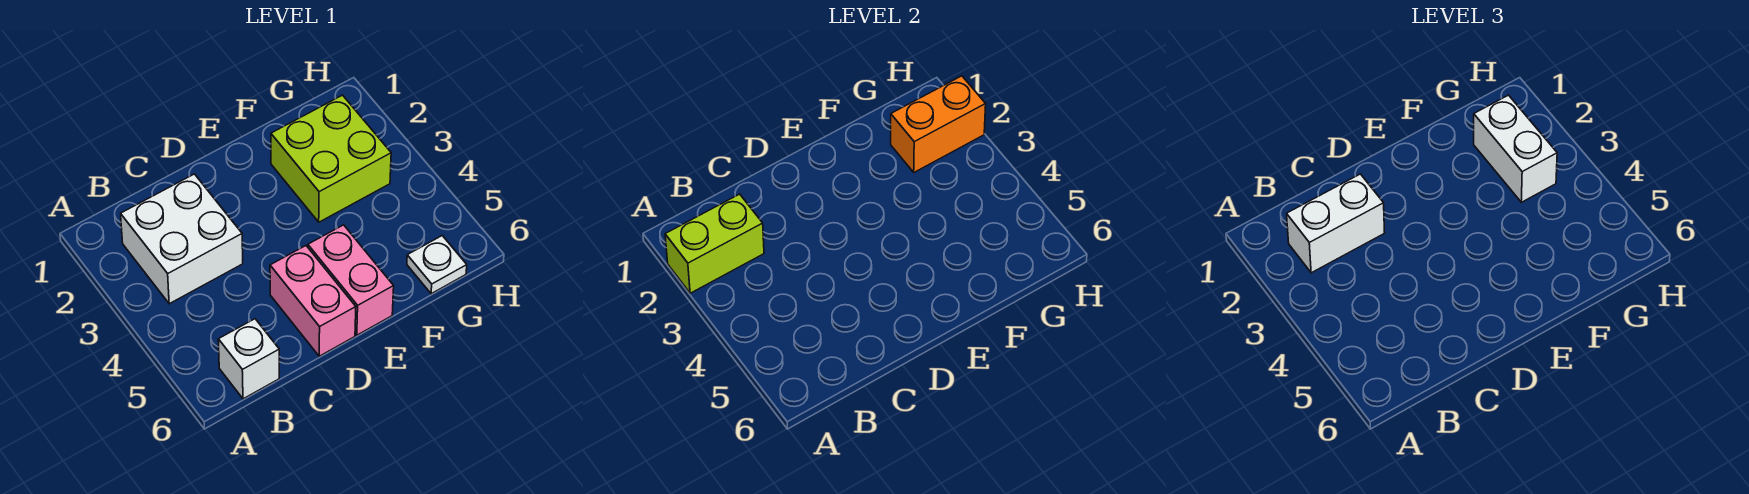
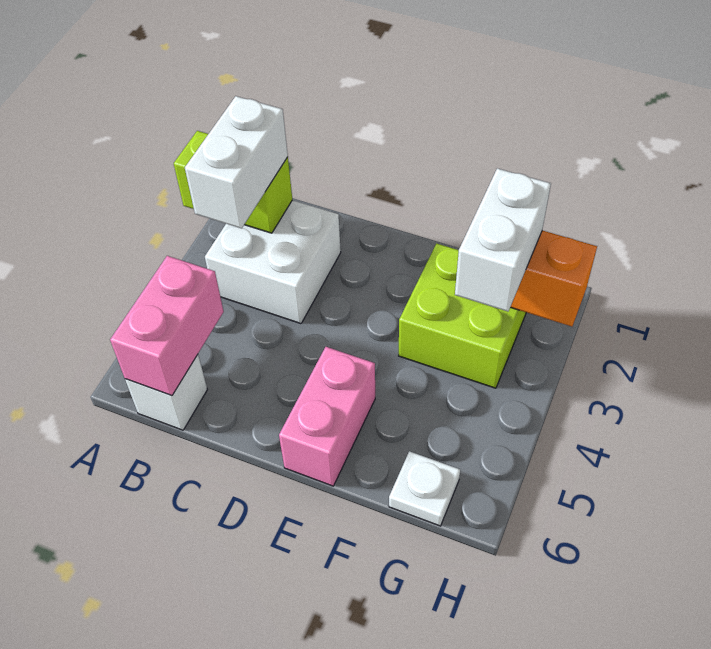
white 1x2 brick [1287,174,1385,273] -> white 1x2 brick turned to [185,96,288,228]
pink 1x2 brick [270,246,356,356] -> pink 1x2 brick moved to [110,256,224,396]

